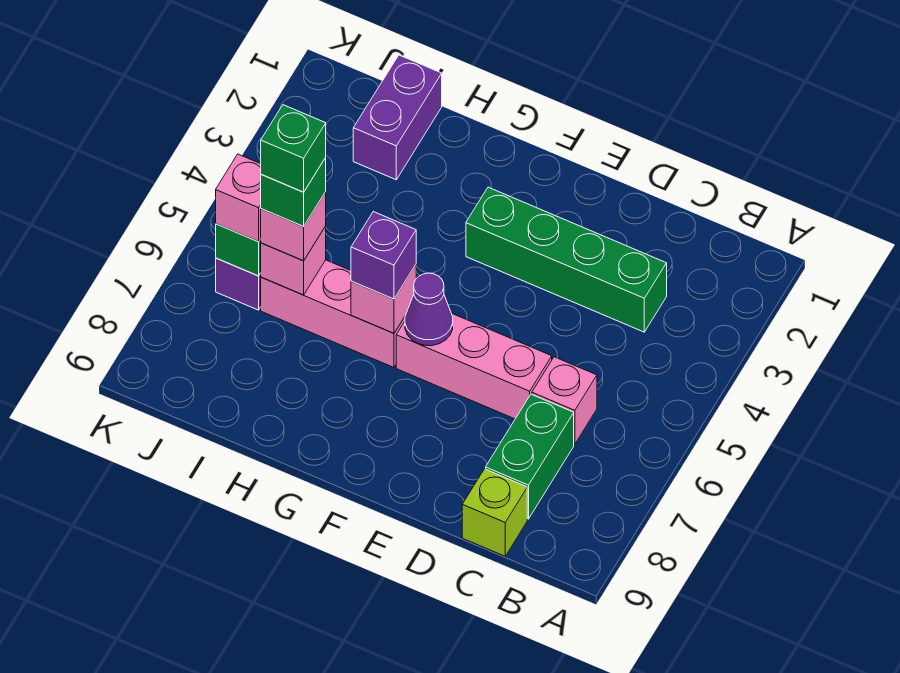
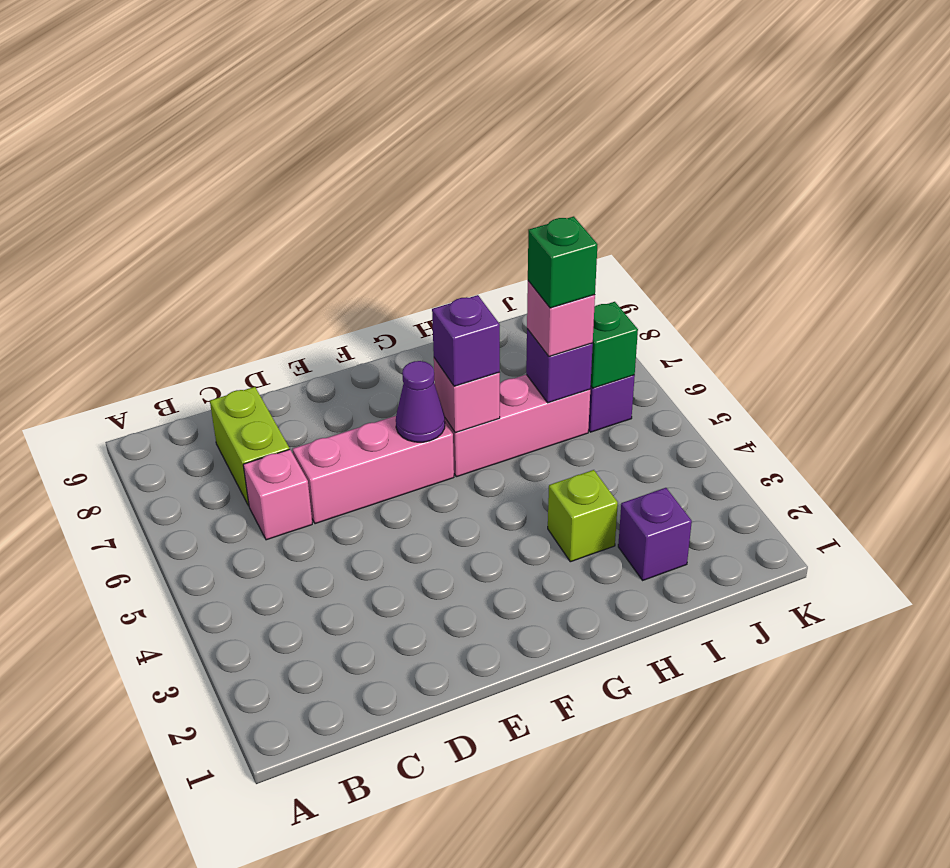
green 1x4 brick [466,187,667,332] -> none
green 1x2 brick [486,394,574,519] -> lime 1x2 brick [210,387,289,506]
lime 1x1 brick [462,469,527,556] -> lime 1x1 brick moved to [548,470,618,562]
purple 1x2 brick [353,55,442,180] -> purple 1x1 brick [618,488,692,580]
pink 1x1 brick [261,226,326,295] -> purple 1x1 brick [526,329,593,403]
green 1x1 brick [261,105,326,192] -> none
pink 1x1 brick [216,154,261,242] -> none

